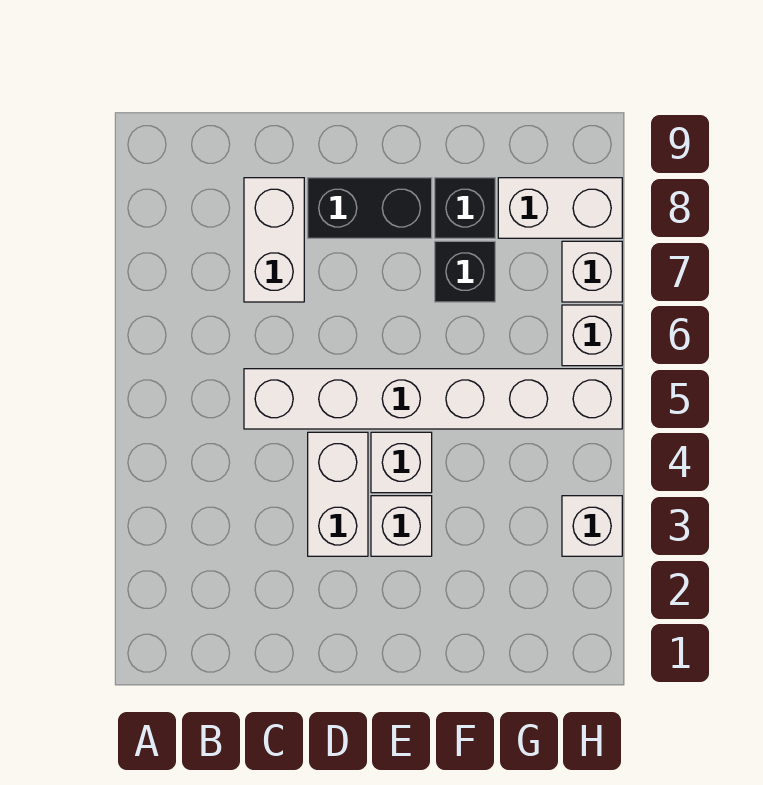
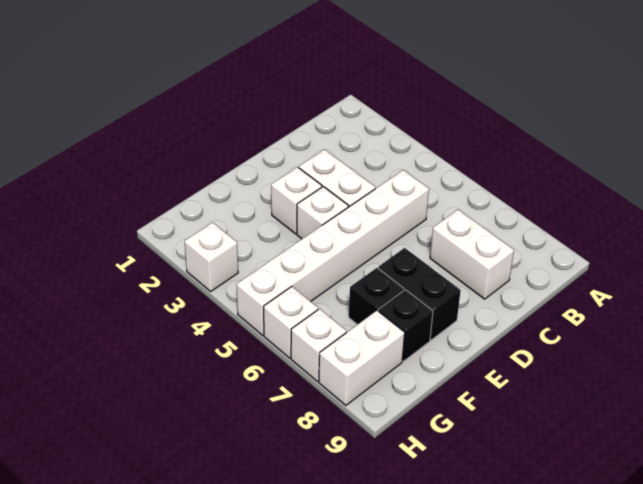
black 1x2 brick [308,178,432,238] -> black 1x2 brick turned to [378,248,461,340]

